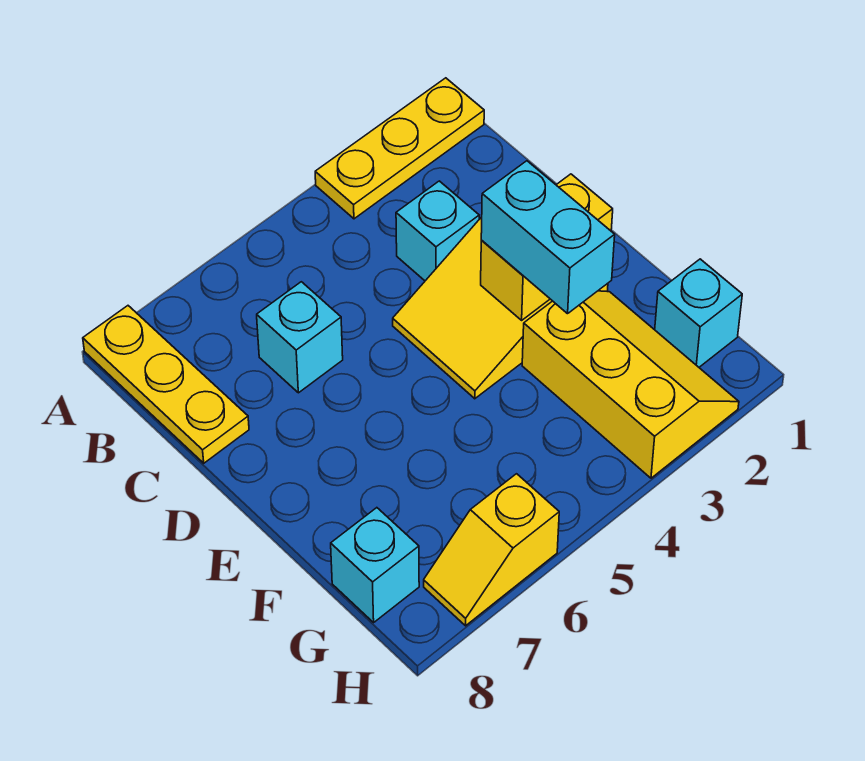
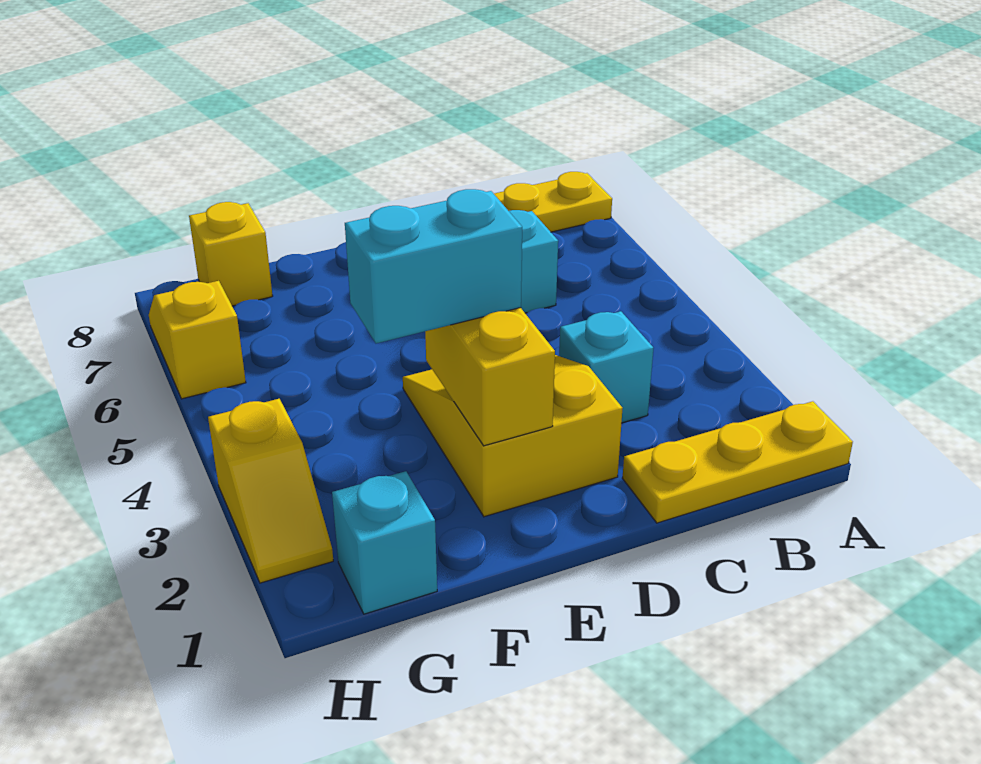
yellow 1x3 plate [315,78,484,219] -> yellow 1x3 plate turned to [622,401,853,523]
yellow 2x3 slope [522,291,739,478] -> yellow 1x2 slope [208,399,333,583]
cyan 1x1 brick [331,508,419,622] -> yellow 1x1 brick [189,202,273,306]

